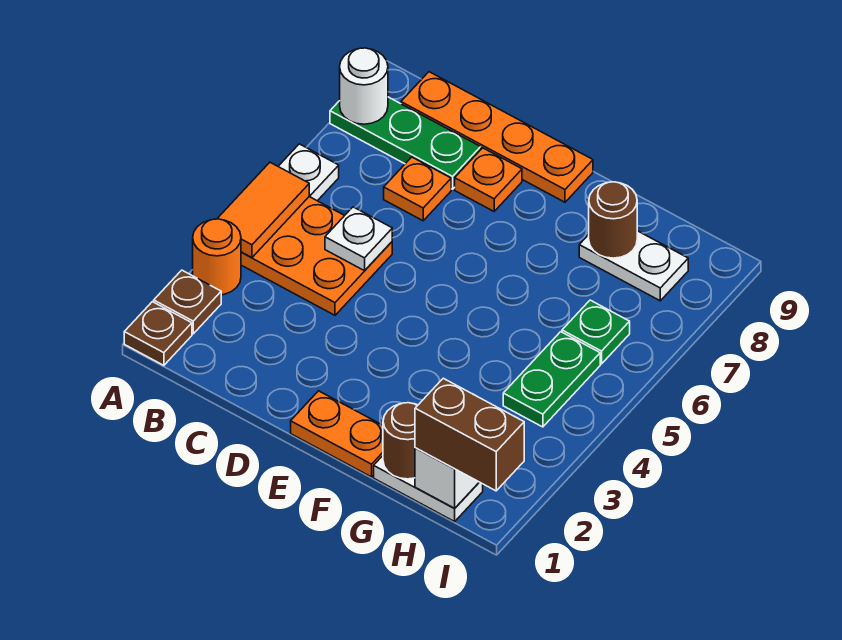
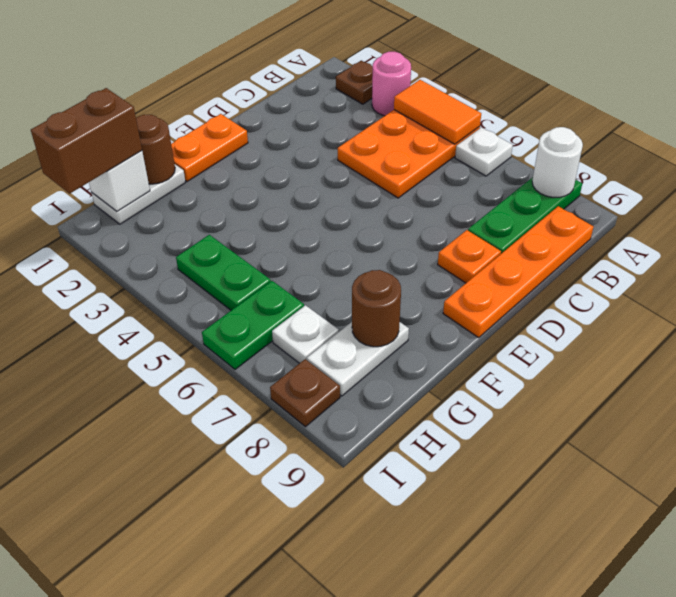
brown 1x1 plate [124,302,192,365] -> brown 1x1 plate moved to [270,359,340,427]
orange 1x1 round brick [193,219,241,295] -> pink 1x1 round brick [372,52,411,116]
white 1x1 plate [325,207,392,271] -> white 1x1 plate moved to [272,305,339,363]
orange 1x1 plate [384,157,451,221] -> none
green 1x1 plate [562,300,630,364] -> green 1x2 plate [202,281,304,369]

